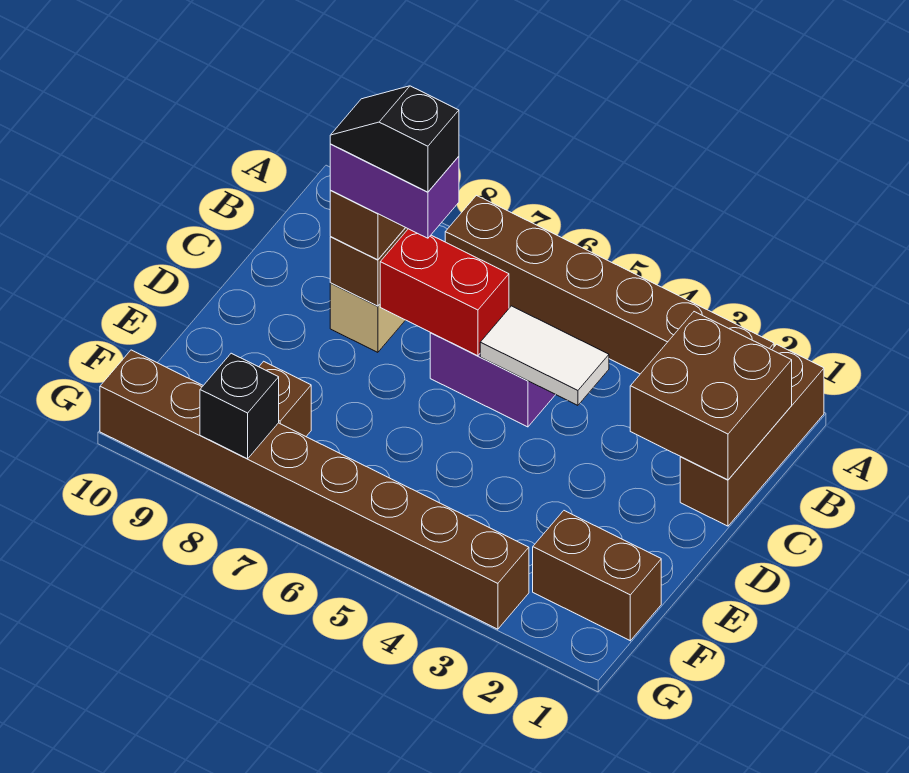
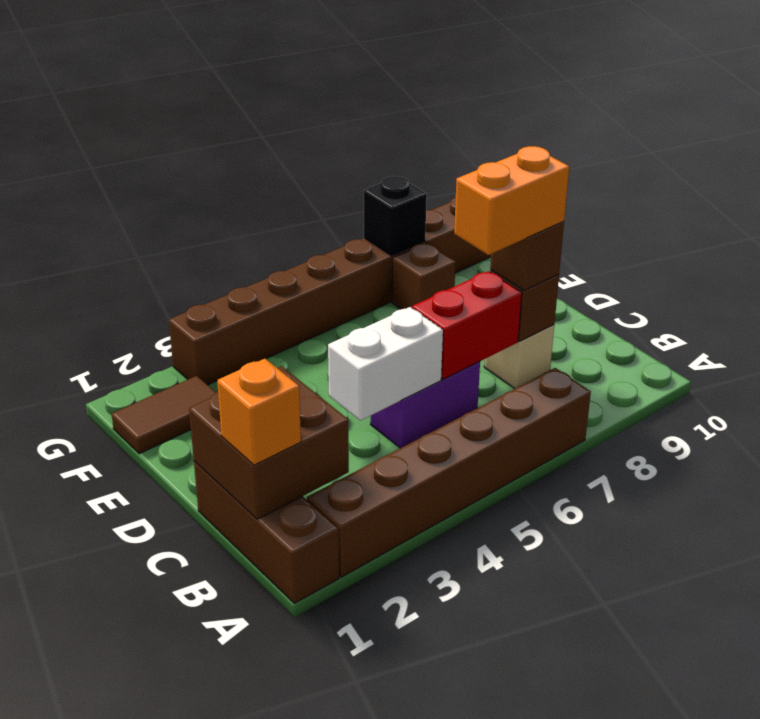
none -> orange 1x1 brick [217,359,301,465]
white 1x2 tile [480,306,609,405] -> white 1x2 brick [328,307,443,421]
purple 1x2 brick [330,144,459,238] -> orange 1x2 brick [454,146,569,255]
black 1x2 slope [330,86,459,192] -> none
brown 1x2 brick [533,511,661,641] -> brown 1x2 tile [112,376,216,454]

